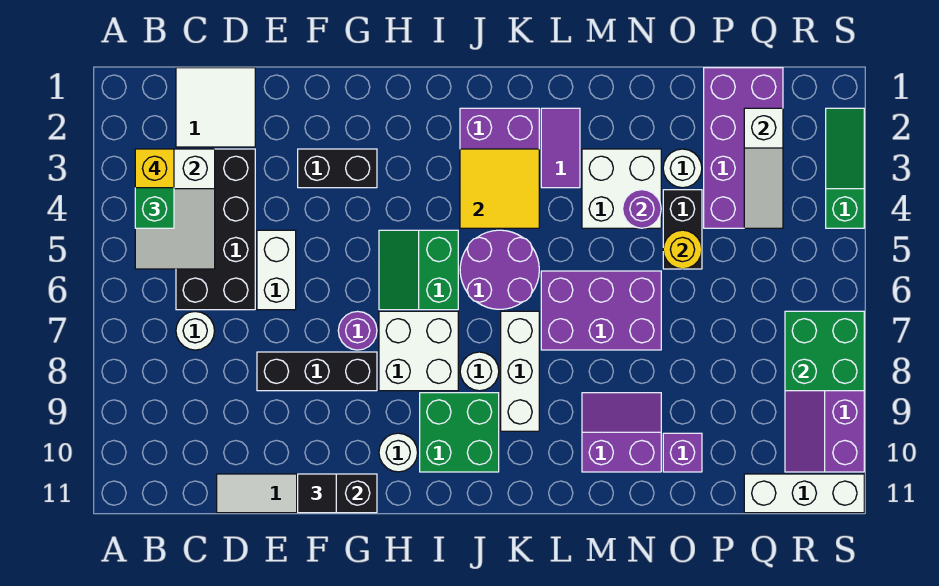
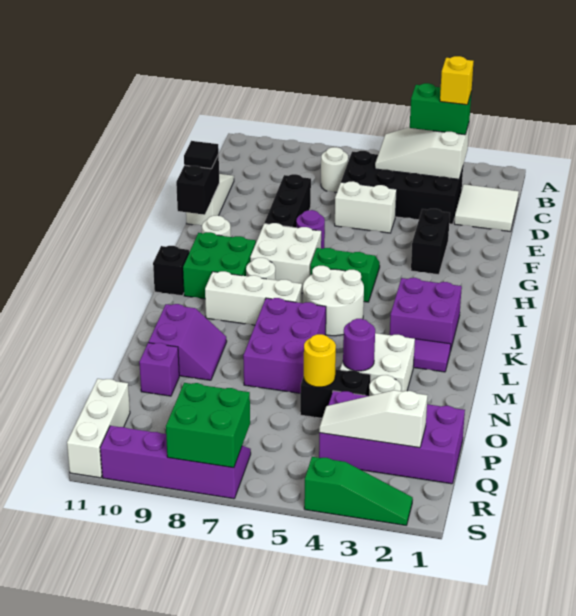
yellow 2x2 tile [460,149,539,228] -> none
purple 2x2 round brick [460,230,539,309] -> white 2x2 round brick [303,266,364,336]
none -> black 1x1 brick [153,246,189,296]

